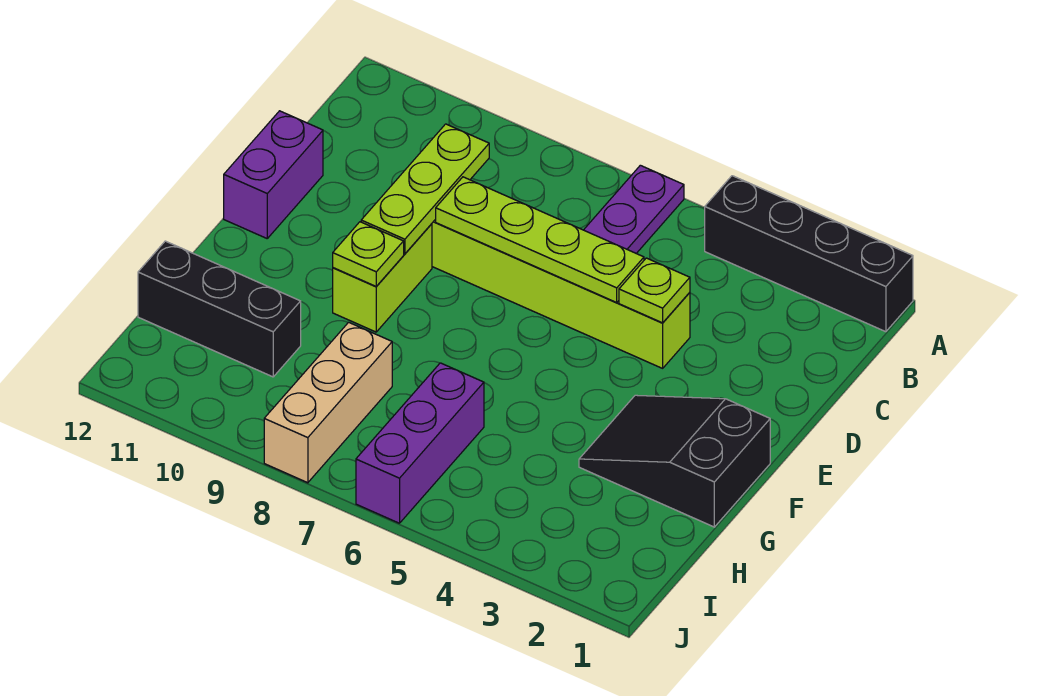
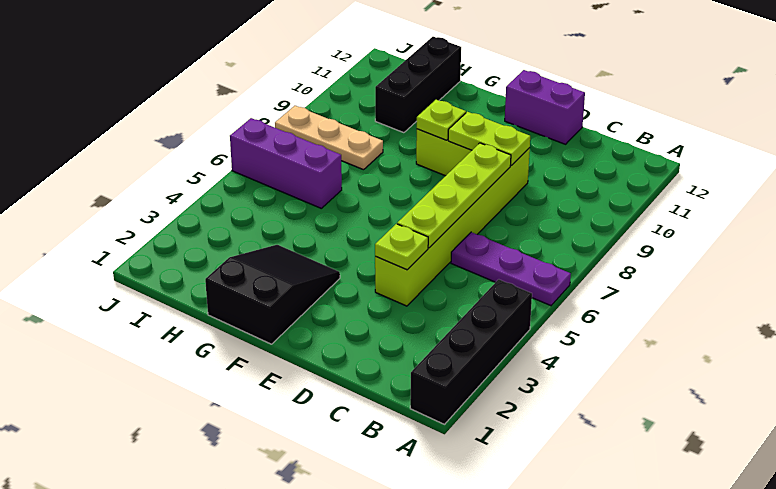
lime 1x3 plate [361,124,489,254] -> lime 1x2 plate [448,112,530,166]
tan 1x3 brick [264,322,392,483] -> tan 1x3 plate [275,106,383,170]

